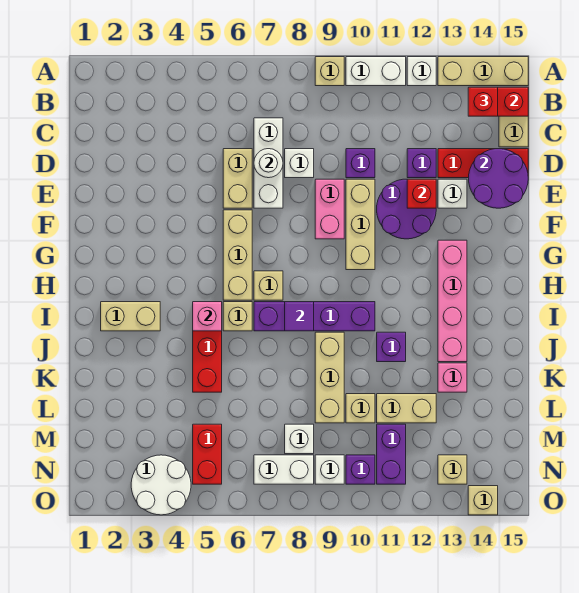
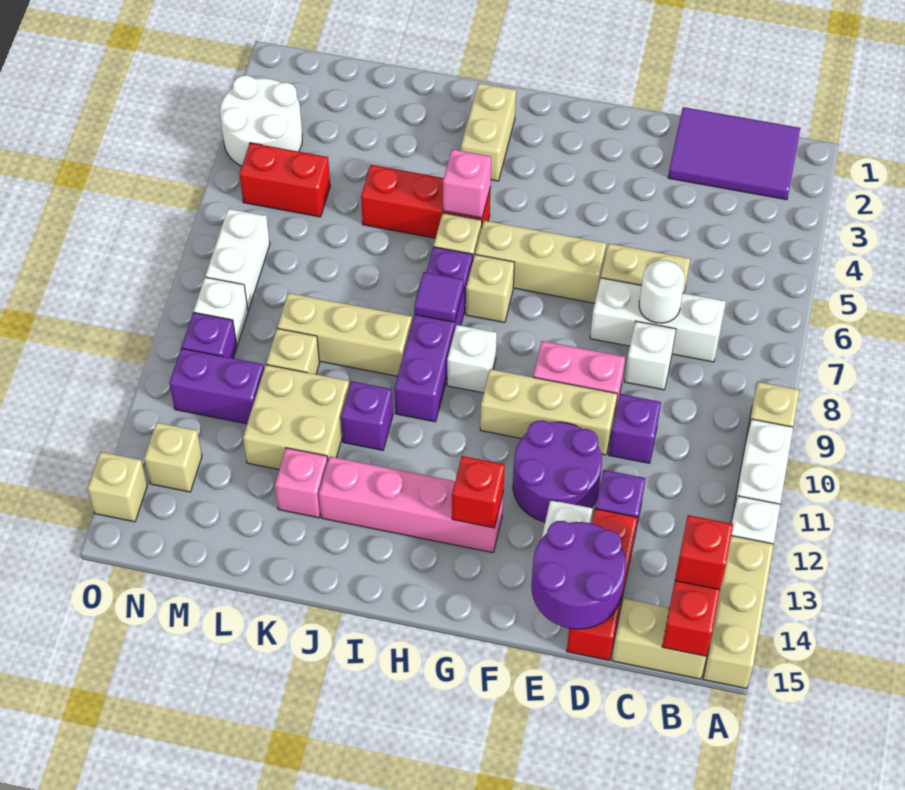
none -> purple 2x3 tile [668,107,800,200]
red 1x1 brick [407,179,436,208] -> red 1x1 brick moved to [452,456,505,528]
tan 1x2 brick [377,394,436,423] -> tan 2x2 brick [243,365,349,469]
white 1x1 brick [285,424,314,454] -> white 1x1 brick moved to [447,325,497,393]

